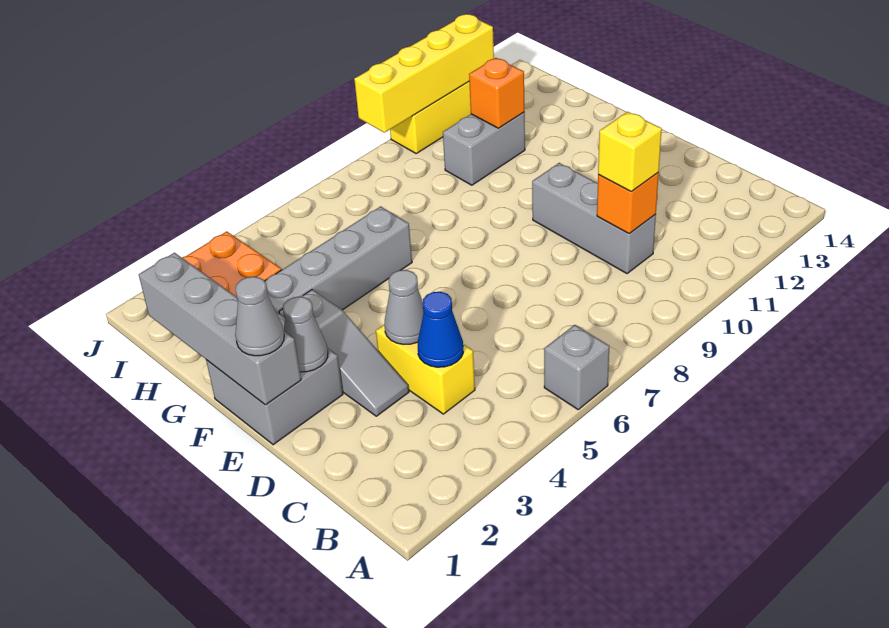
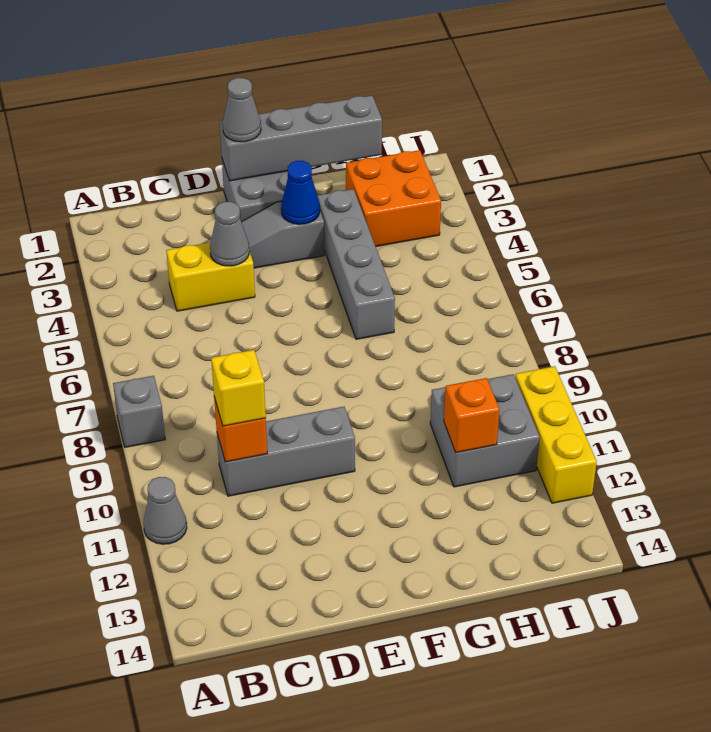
grey 1x1 brick [544,325,609,409] -> grey 1x1 brick moved to [113,376,165,447]
blue 1x1 cone [418,292,463,367] -> blue 1x1 cone moved to [281,161,320,224]
grey 1x1 cone [283,297,328,372] -> grey 1x1 cone moved to [144,477,187,544]
grey 1x2 brick [443,112,525,185] -> grey 2x2 brick [430,374,540,487]
yellow 1x4 brick [354,14,494,133] -> none

